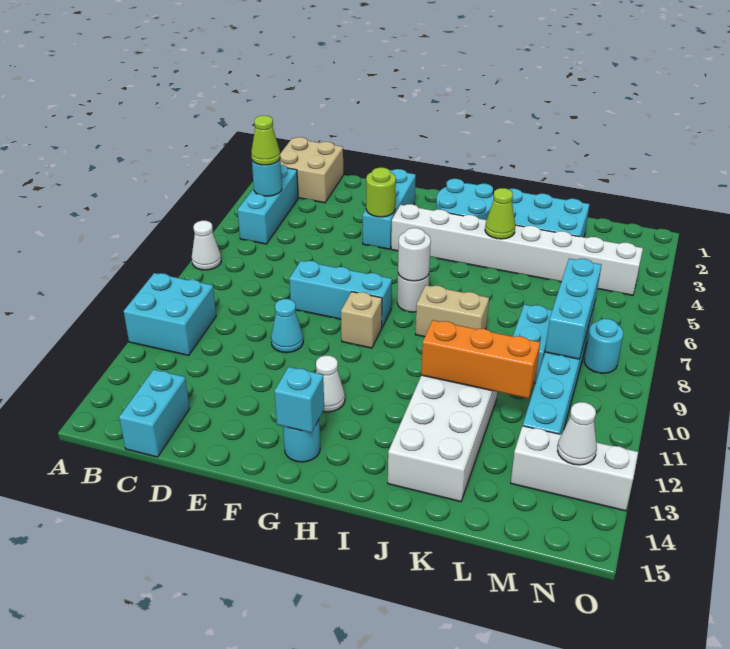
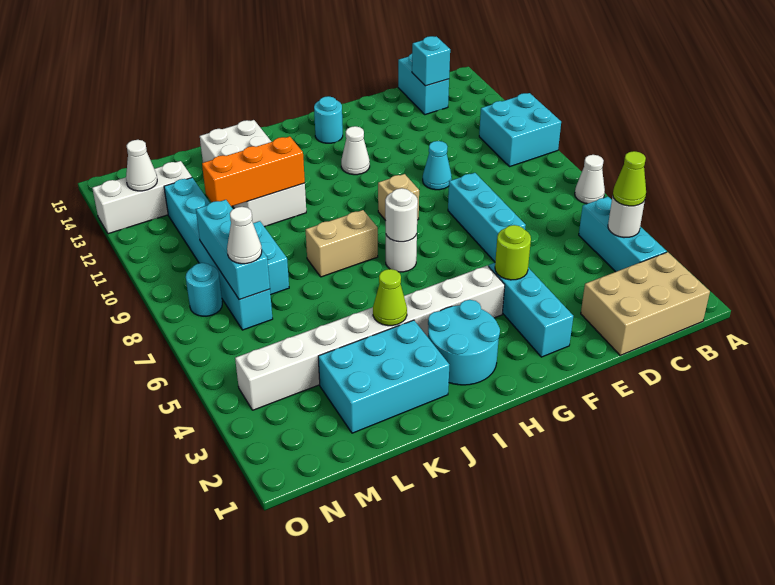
tan 2x2 brick [280,137,343,203] -> tan 2x3 brick [581,252,710,355]
cyan 1x1 round brick [252,160,282,196] -> white 1x1 round brick [608,196,645,238]
cyan 1x3 brick [289,261,392,327] -> cyan 1x3 brick turned to [448,173,526,262]
cyan 1x1 brick [275,367,324,433] -> cyan 1x1 brick moved to [412,36,450,86]
none -> white 1x1 cone [227,207,262,264]

